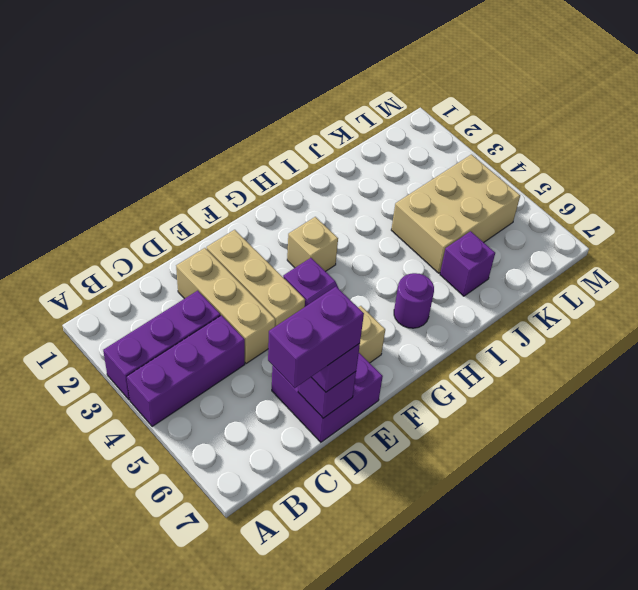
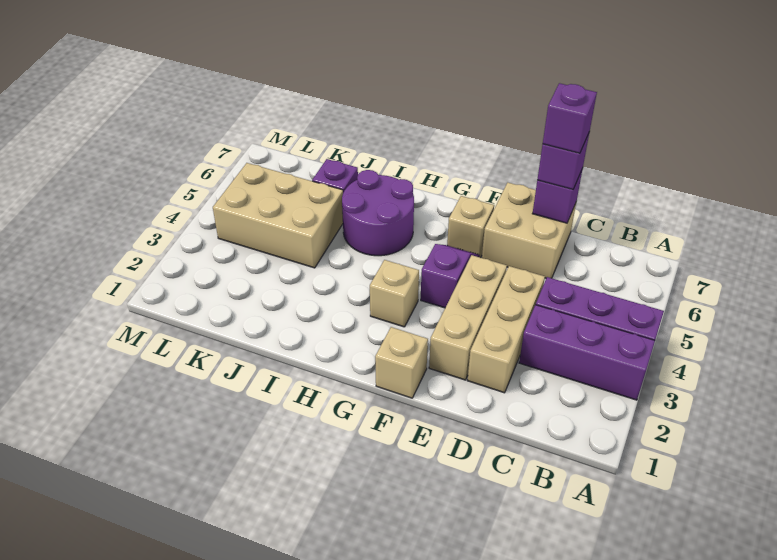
purple 1x2 brick [268,287,364,388] -> purple 1x1 brick [543,83,597,153]
purple 2x2 brick [272,353,383,442] -> tan 2x2 brick [482,183,576,278]
none -> tan 1x1 brick [375,327,428,398]
purple 1x1 round brick [394,273,434,328] -> purple 2x2 round brick [342,170,414,256]

